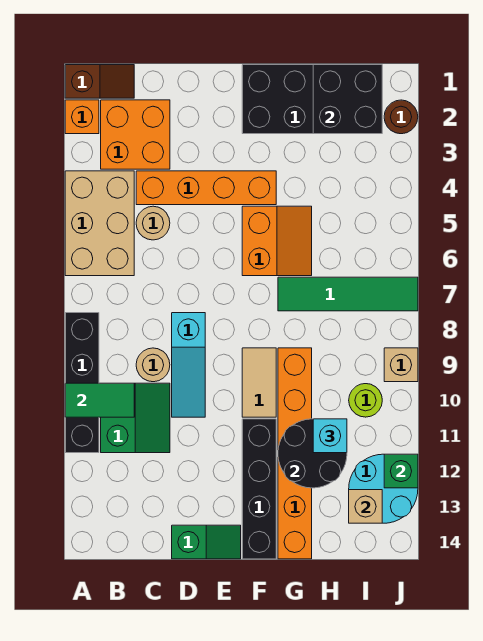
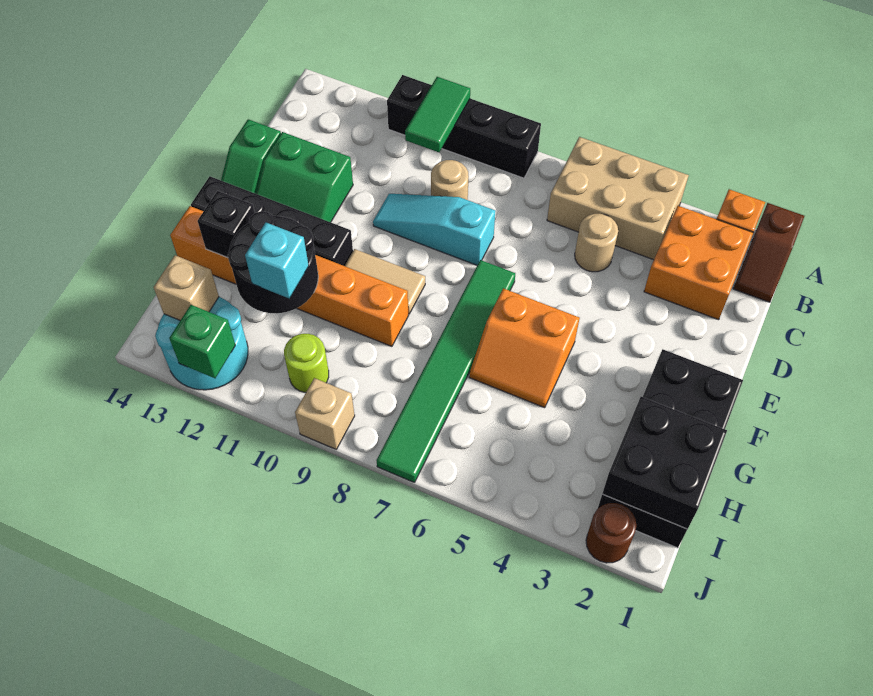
green 2x2 slope [101,383,170,453] -> green 2x2 slope moved to [255,132,353,222]
orange 1x4 brick [136,171,276,205] -> none
green 1x4 tile [278,277,418,311] -> green 1x6 tile [377,260,515,483]
none -> black 1x1 brick [198,191,255,258]

